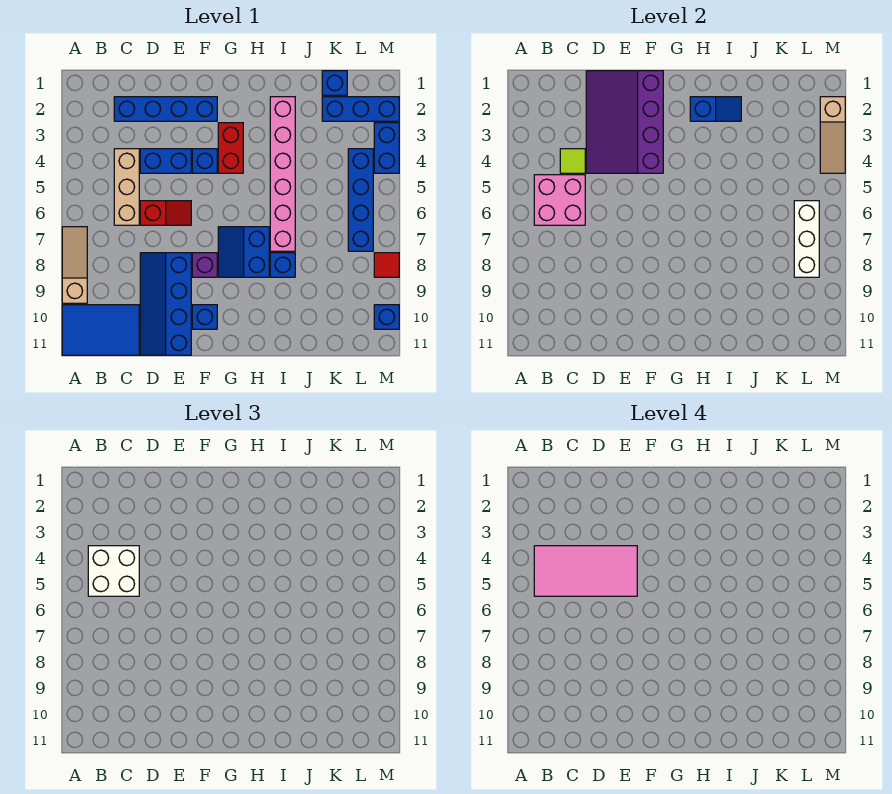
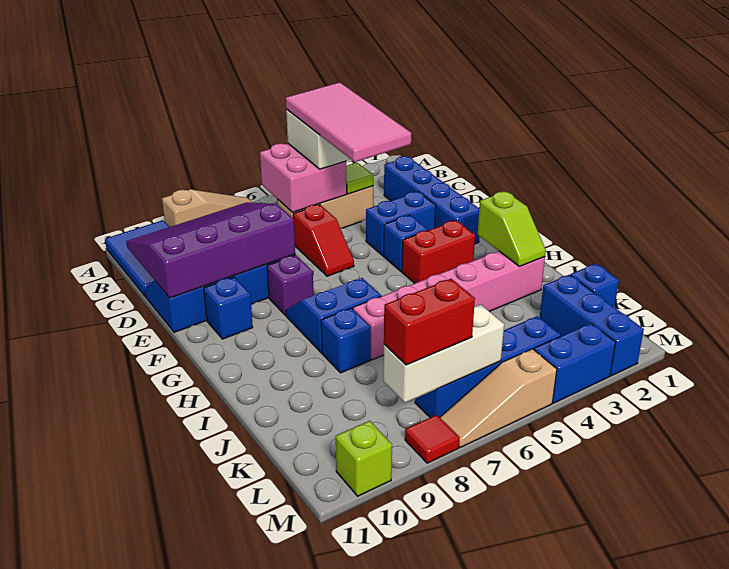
purple 3x4 slope [586,71,663,173] -> purple 3x4 slope moved to [126,202,295,298]
blue 1x2 brick [140,149,191,173] -> blue 1x2 brick turned to [366,192,436,256]
blue 1x2 slope [690,97,741,121] -> lime 1x2 slope [478,192,546,266]
none -> red 1x2 brick [384,279,475,365]
tan 1x3 slope [820,97,845,173] -> tan 1x3 slope moved to [440,349,557,447]
blue 1x1 brick [374,305,399,329] -> lime 1x1 brick [336,421,392,496]

